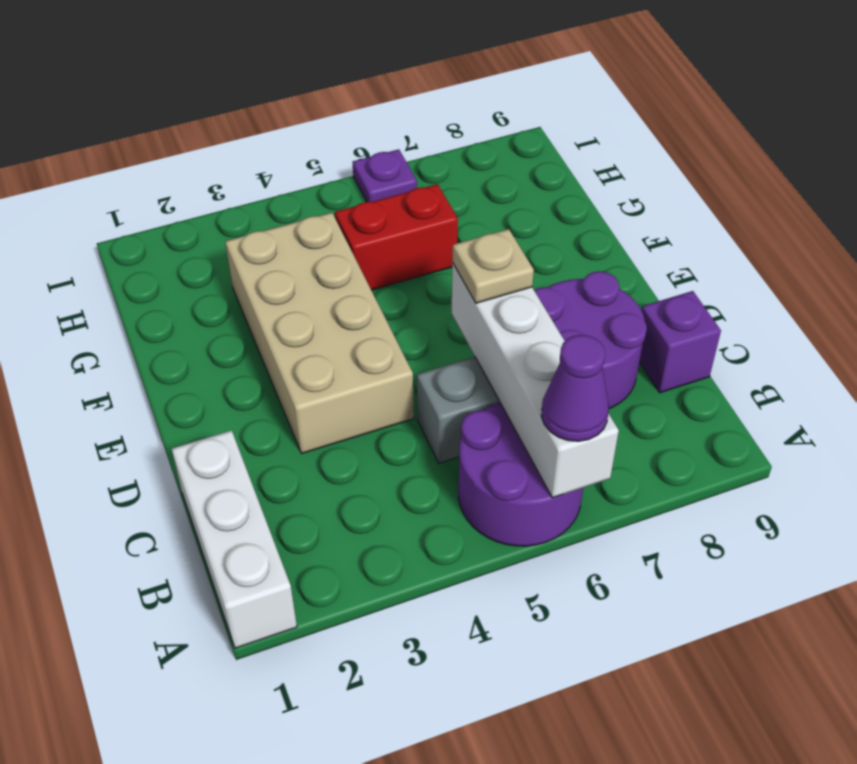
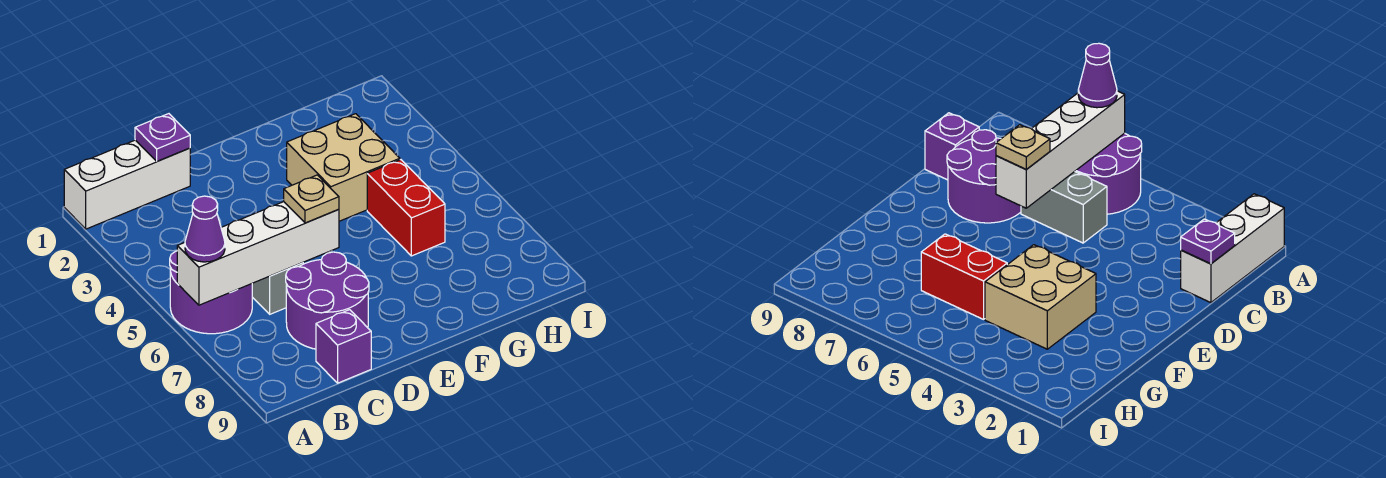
tan 2x4 brick [225,213,414,454] -> tan 2x2 brick [287,114,400,221]
purple 1x1 plate [353,149,417,202] -> purple 1x1 plate moved to [135,114,190,161]

